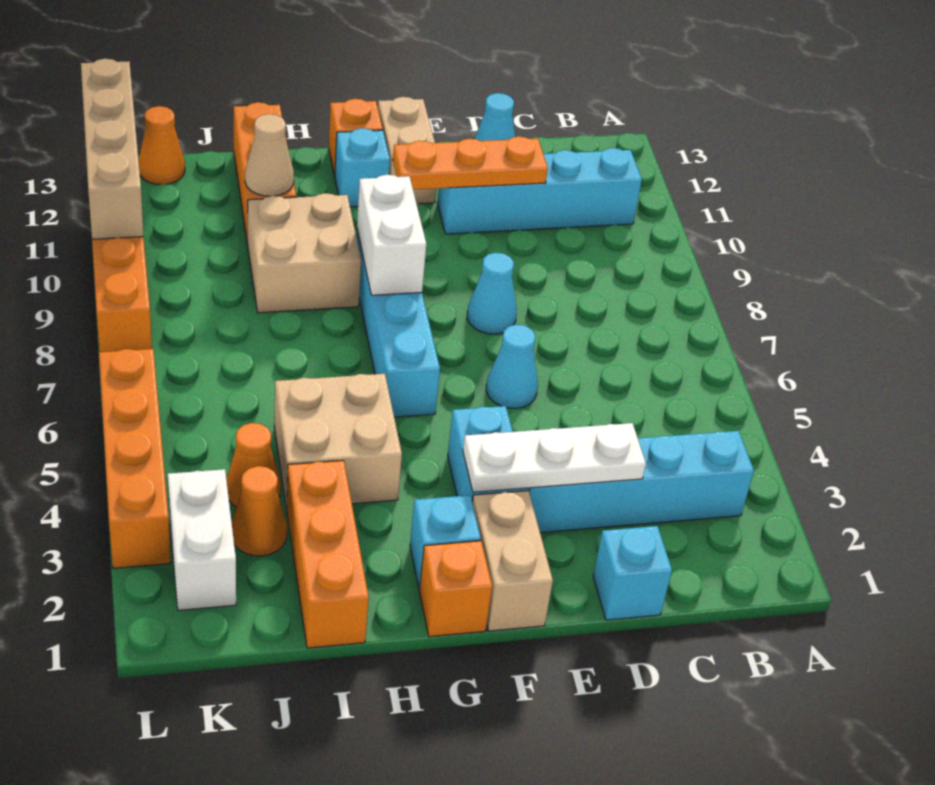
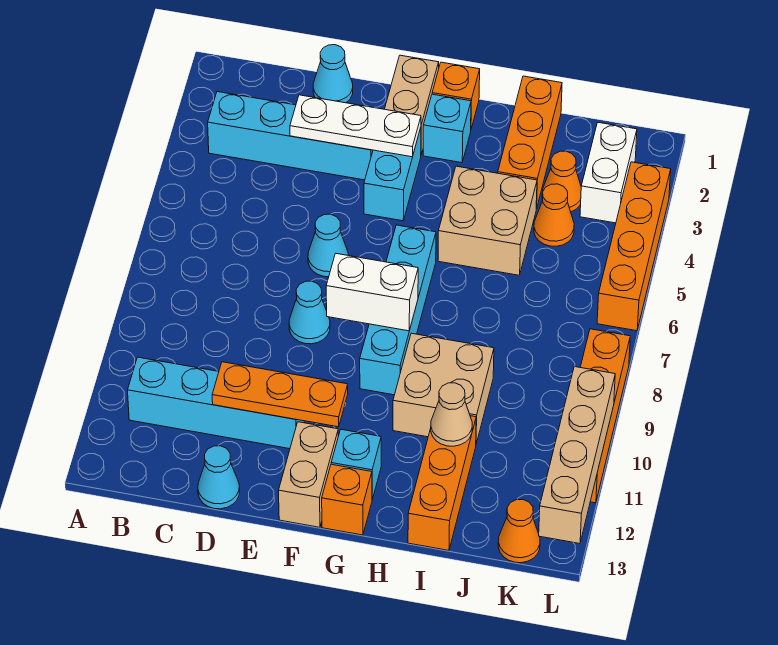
cyan 1x1 brick [593,526,672,620] -> cyan 1x1 cone [313,45,353,103]
white 1x2 brick [357,175,426,295] -> white 1x2 brick turned to [326,254,418,331]

